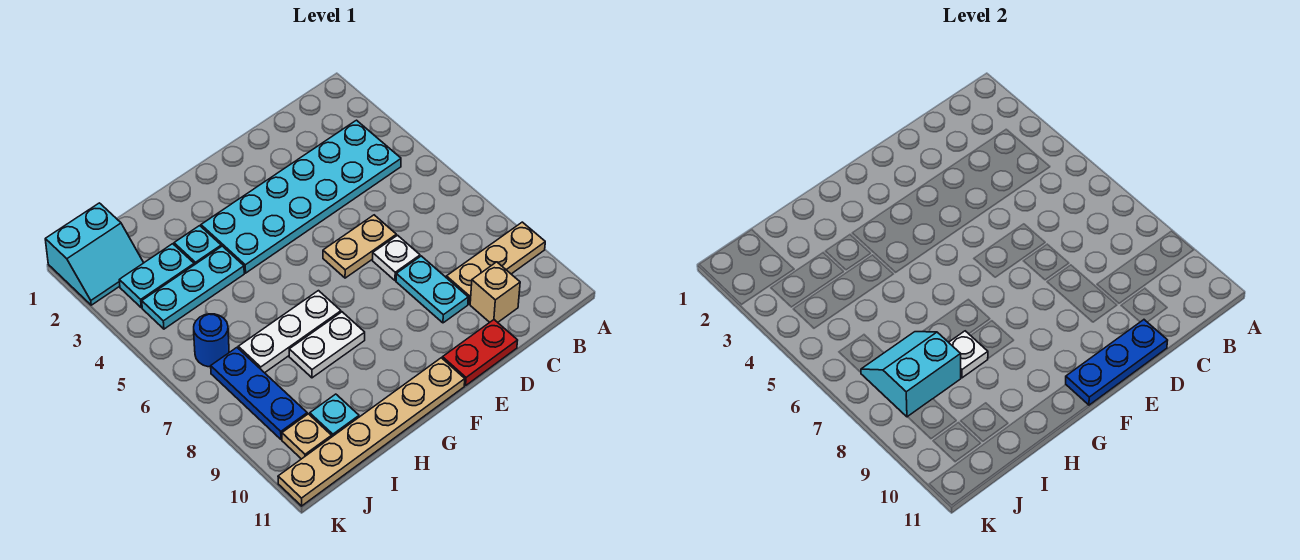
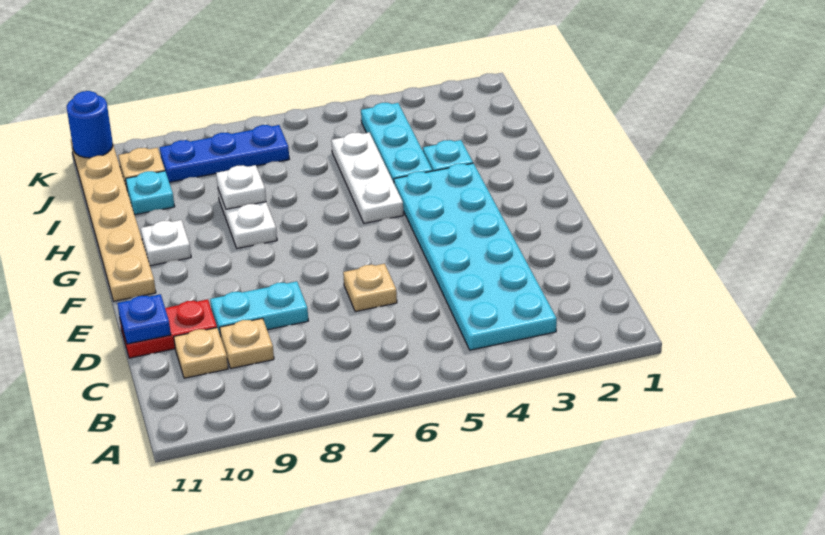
tan 1x3 plate [446,222,545,304] -> tan 1x1 plate [220,318,274,369]
tan 1x1 brick [470,262,520,322] -> tan 1x1 plate [174,328,228,378]
tan 1x2 plate [323,215,396,278] -> tan 1x1 plate [343,264,397,312]
white 1x1 plate [373,235,420,280] -> white 1x1 plate moved to [141,220,191,266]
red 1x2 plate [442,320,518,386] -> red 1x2 plate turned to [120,299,217,358]
blue 1x3 plate [1066,320,1168,405] -> blue 1x1 plate [117,294,171,344]
white 1x3 plate [238,291,341,373] -> white 1x3 plate moved to [331,132,403,223]
cyan 1x2 plate [119,244,194,308] -> none
cyan 2x2 slope [861,332,961,417] -> none
cyan 2x2 slope [45,203,144,305] -> none
blue 1x1 round brick [194,314,229,367] -> blue 1x1 round brick moved to [67,91,113,158]

